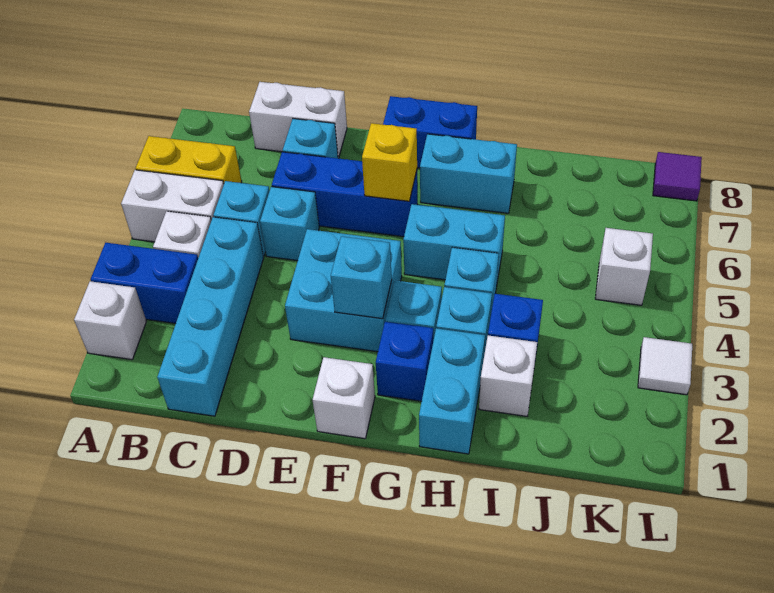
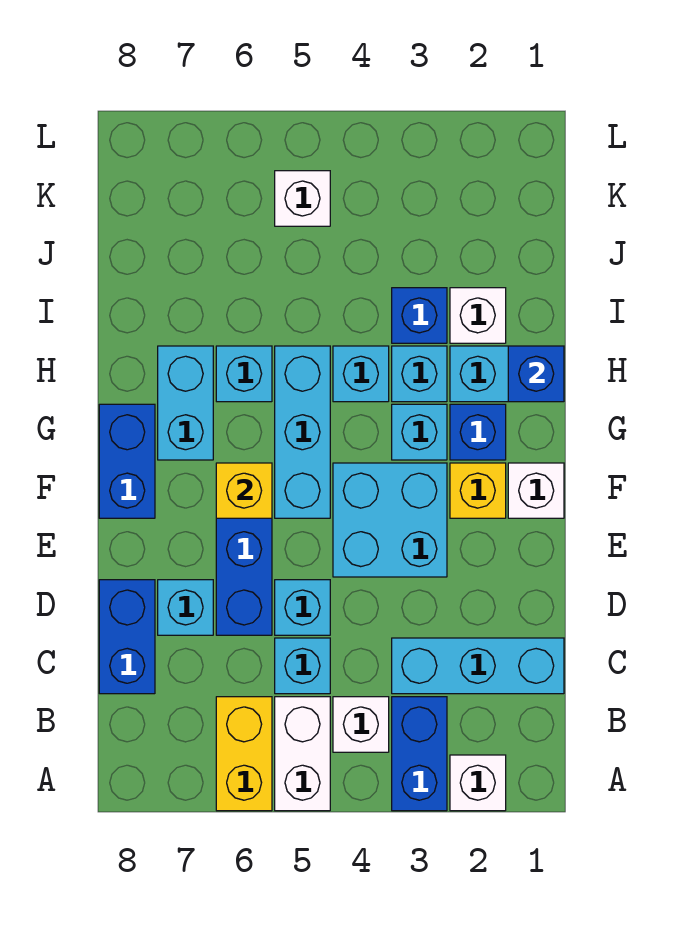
cyan 1x4 brick [157,217,264,416] -> cyan 1x3 brick [392,638,564,694]
white 1x2 brick [249,82,347,158] -> blue 1x2 brick [99,580,155,694]
none -> yellow 1x1 brick [450,463,506,518]
cyan 1x1 brick [331,236,392,319] -> cyan 1x1 brick moved to [216,346,272,402]
cyan 1x2 brick [403,204,505,281] -> cyan 1x3 brick [275,346,330,518]
none -> blue 1x1 brick [508,346,564,402]
white 1x1 tile [638,337,692,395] -> none
purple 1x1 tile [653,152,702,201] -> none

